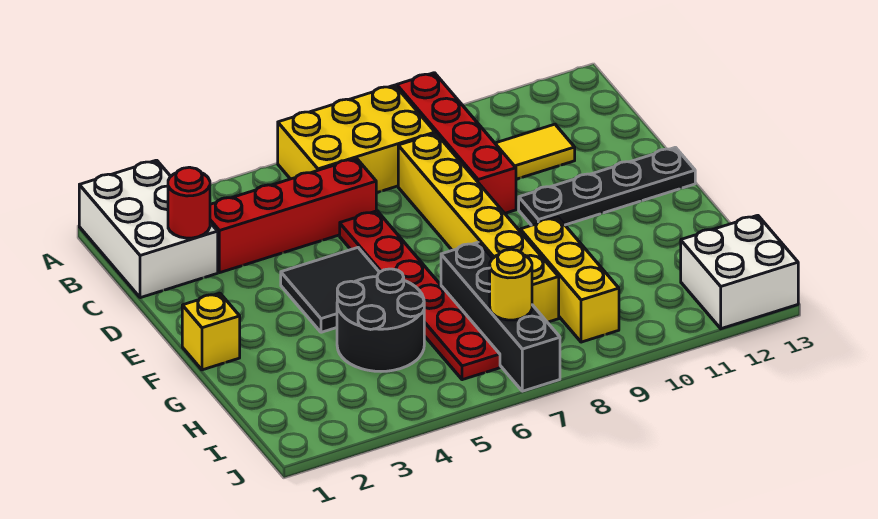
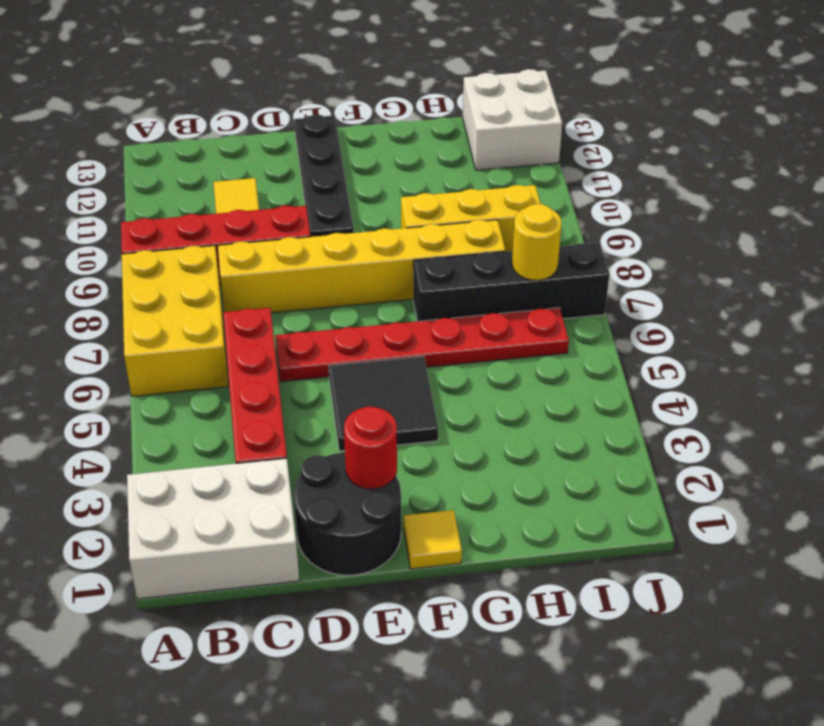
red 1x1 round brick [168,167,210,238] -> red 1x1 round brick moved to [344,406,397,489]
yellow 1x1 brick [182,293,240,370] -> yellow 1x1 tile [403,510,462,569]
black 2x2 round brick [337,269,424,371] -> black 2x2 round brick moved to [294,453,401,575]

